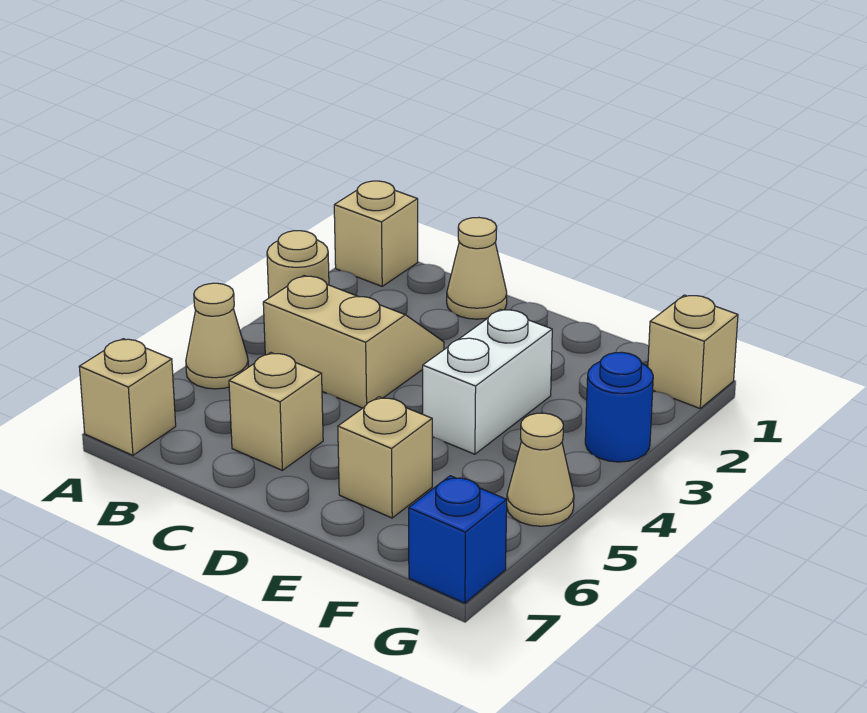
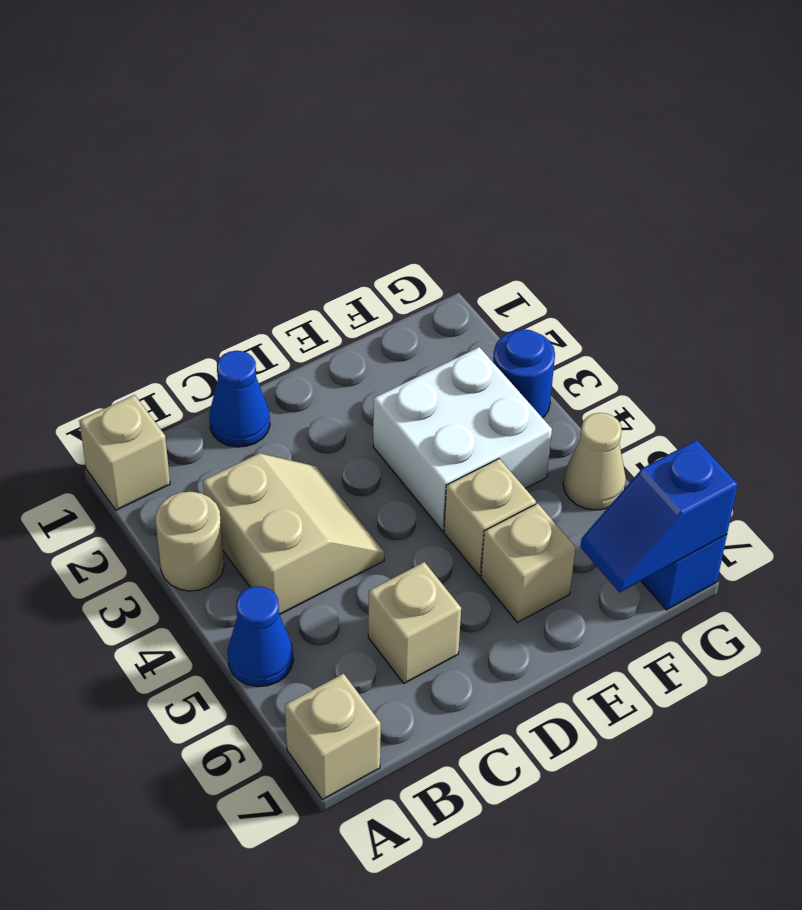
tan 1x1 cone [186,283,248,389] -> blue 1x1 cone [228,586,293,687]
tan 2x2 slope [263,276,444,408] -> tan 2x2 slope turned to [203,453,384,615]
tan 1x1 cone [447,218,507,319] -> blue 1x1 cone [209,351,270,447]
white 1x2 brick [423,309,552,454] -> white 2x2 brick [373,347,552,531]
none -> blue 1x2 slope [580,440,738,592]
tan 1x1 brick [648,295,738,408] -> tan 1x1 brick moved to [444,459,536,576]

